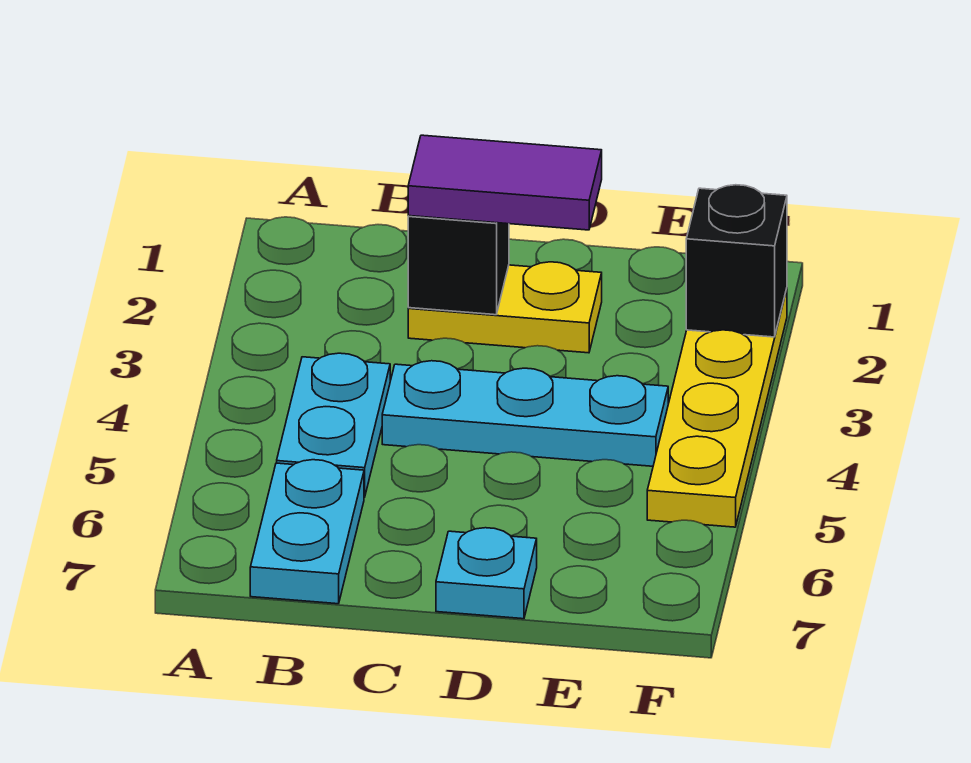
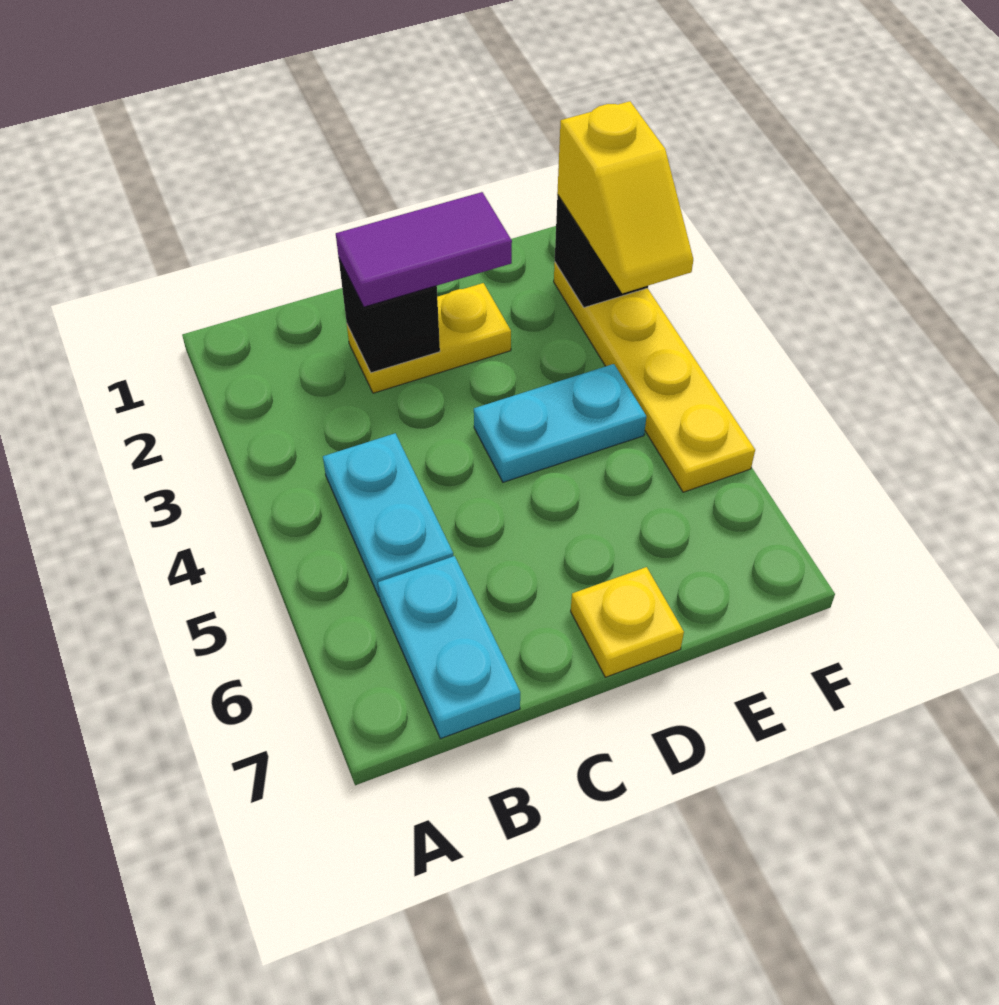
cyan 1x3 plate [382,361,668,466] -> cyan 1x2 plate [474,364,646,482]
cyan 1x1 plate [436,528,537,619] -> yellow 1x1 plate [571,567,684,677]
none -> yellow 1x2 slope [557,101,693,293]

